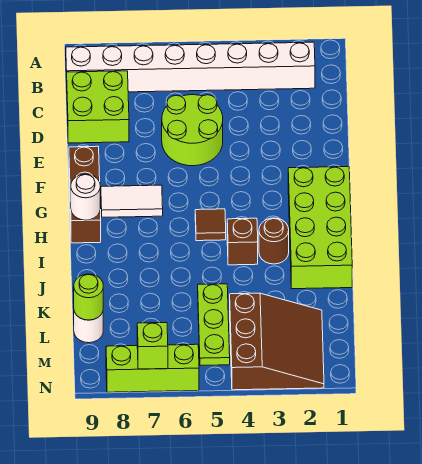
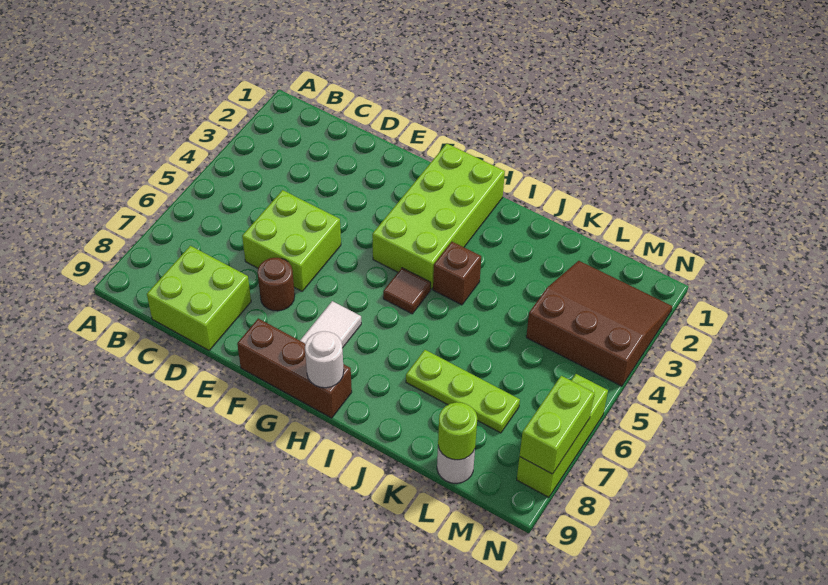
white 1x8 brick [66,42,315,92] -> none
lime 2x2 round brick [162,95,223,166] -> lime 2x2 brick [242,190,341,291]
lime 2x4 brick [288,167,352,289] -> lime 2x4 brick turned to [372,144,505,289]
brown 1x1 round brick [259,218,289,264] -> brown 1x1 round brick moved to [257,258,295,311]
lime 1x3 plate [198,284,230,366] -> lime 1x3 plate moved to [406,350,520,433]
lime 1x1 brick [137,323,168,369] -> lime 1x2 brick [520,376,594,474]

